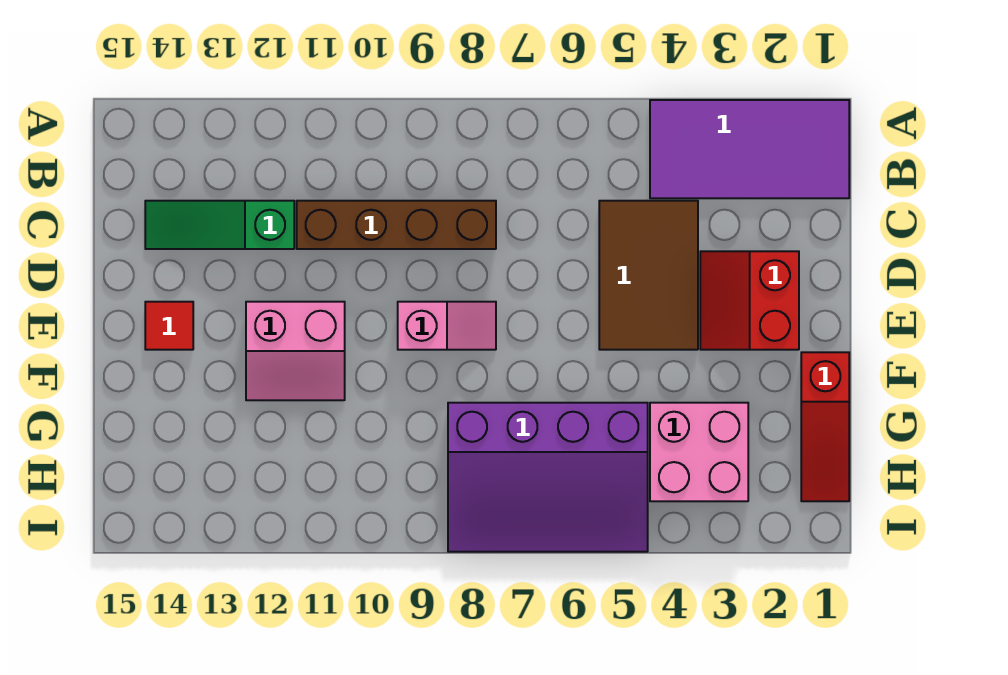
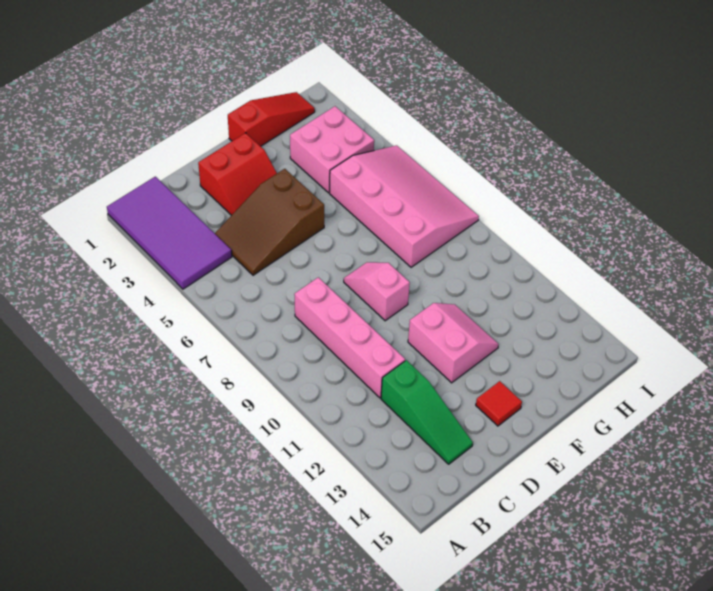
brown 2x3 tile [599,201,698,350] -> brown 2x3 slope [215,169,324,275]
brown 1x4 brick [297,201,496,249] -> pink 1x4 brick [294,277,405,398]
purple 3x4 slope [448,403,648,552] -> pink 3x4 slope [330,145,479,267]

